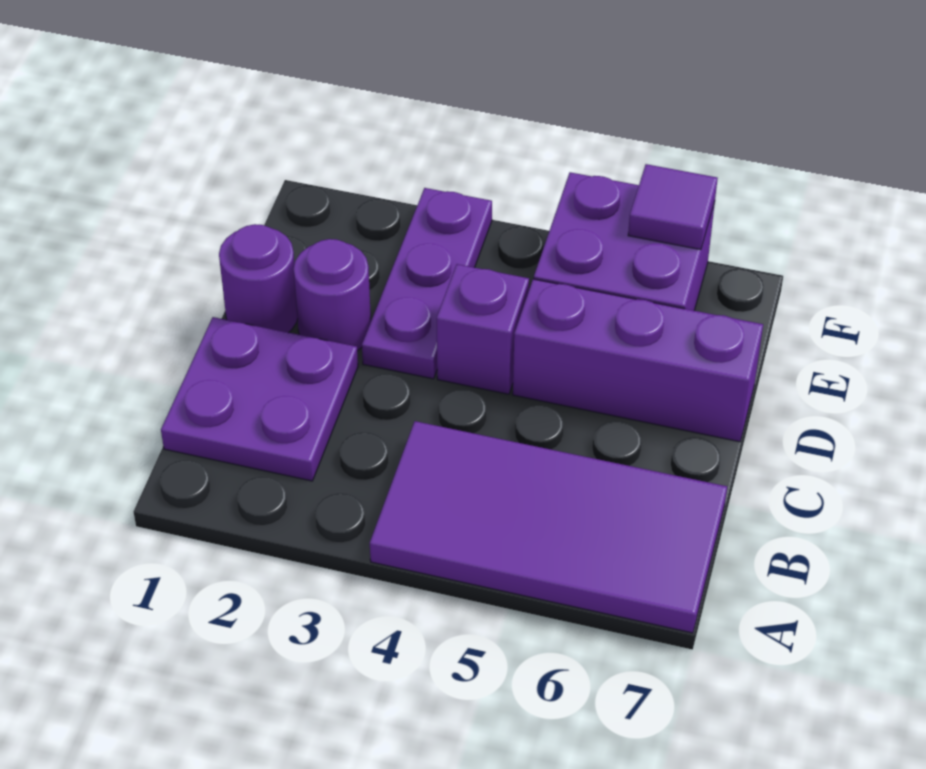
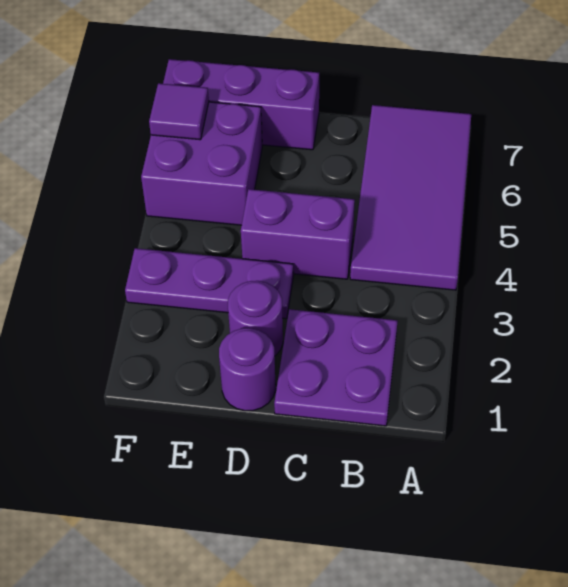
purple 1x1 brick [437,264,529,394] -> purple 1x2 brick [241,189,355,279]
purple 1x3 brick [513,279,763,442] -> purple 1x3 brick turned to [163,59,319,150]

